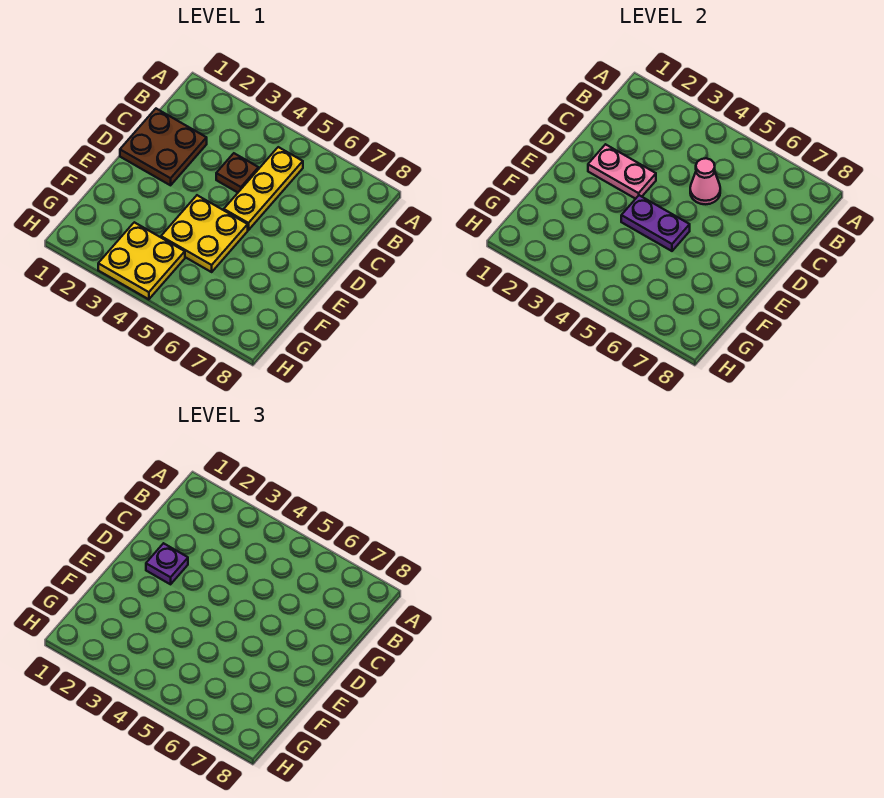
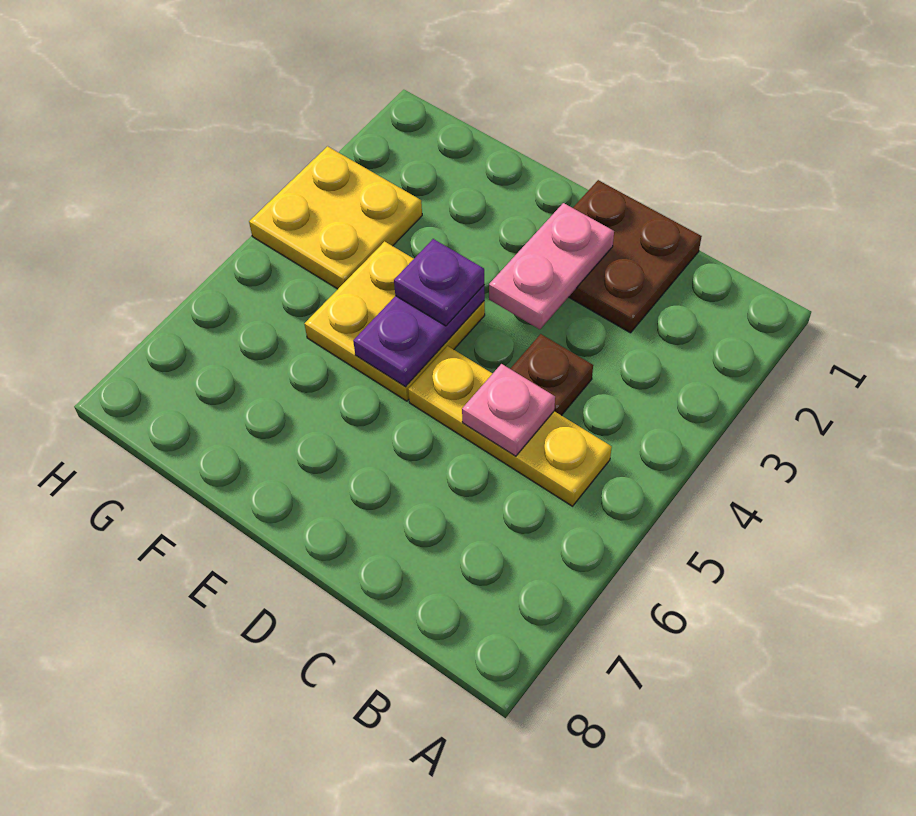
pink 1x1 cone [690,158,720,204] -> pink 1x1 plate [462,364,555,456]
purple 1x1 plate [146,543,188,584] -> purple 1x1 plate moved to [394,239,484,326]

